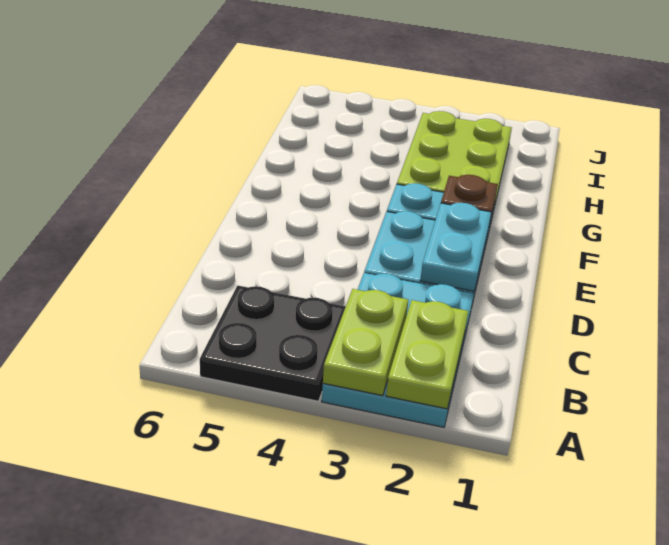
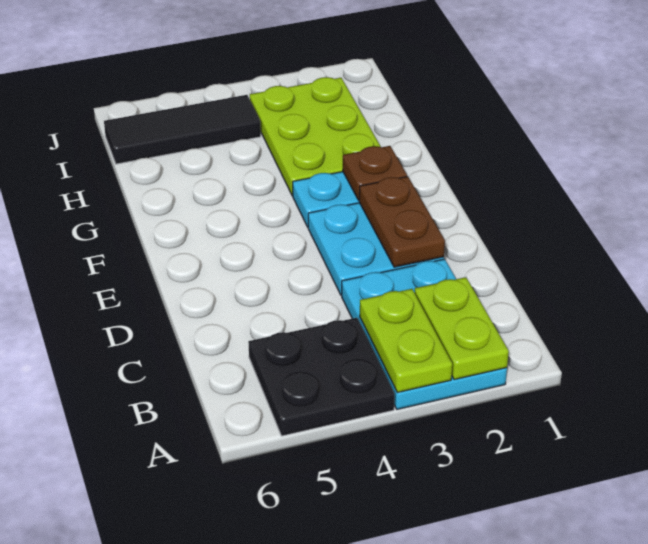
cyan 1x2 plate [420,203,491,291] -> brown 1x2 plate [359,176,445,267]
none -> black 1x3 tile [104,95,261,164]

